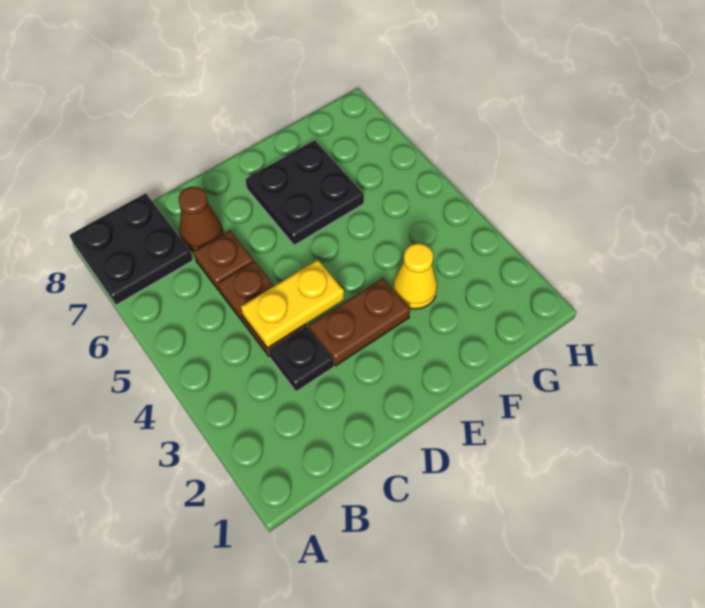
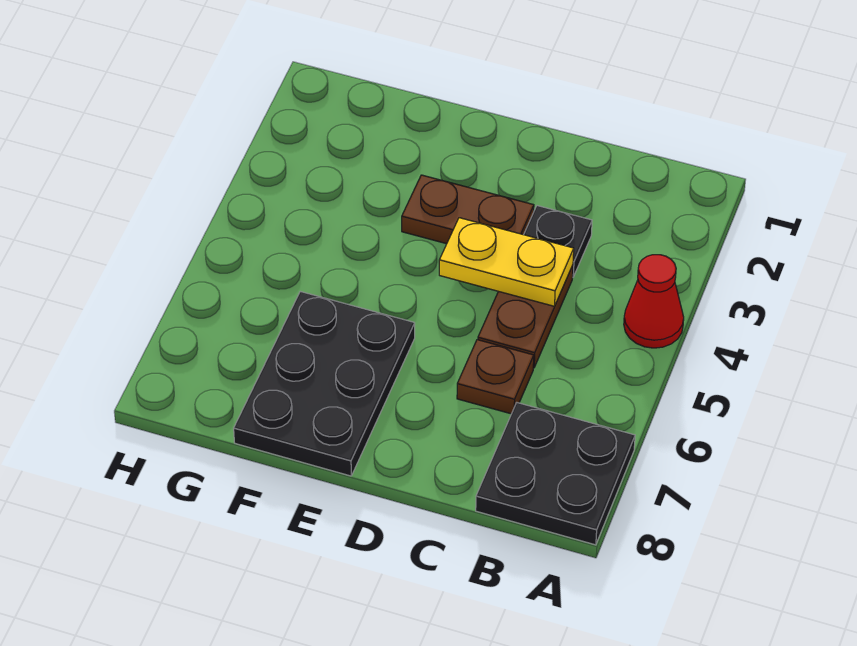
none -> red 1x1 cone [624,255,684,348]
brown 1x1 cone [179,187,223,251] -> none
black 2x2 plate [245,140,364,245] -> black 2x3 plate [234,292,415,476]
yellow 1x1 cone [393,243,437,309] -> none

